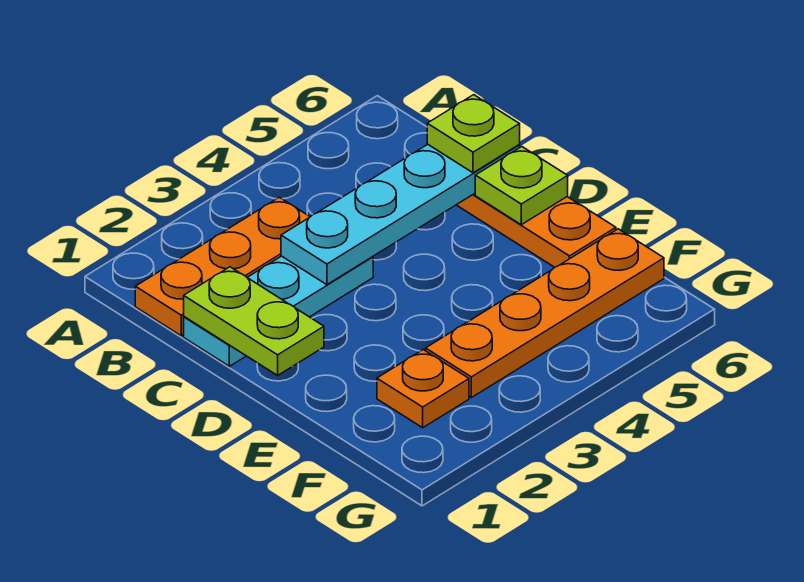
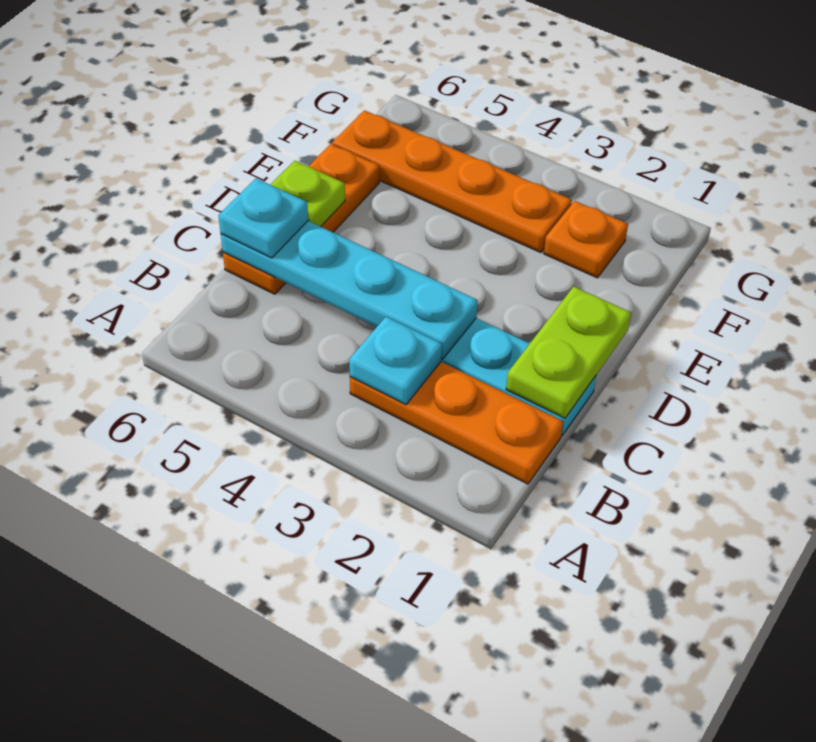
none -> cyan 1x1 plate [349,317,442,405]
lime 1x1 plate [427,95,520,173] -> cyan 1x1 plate [218,178,308,258]

